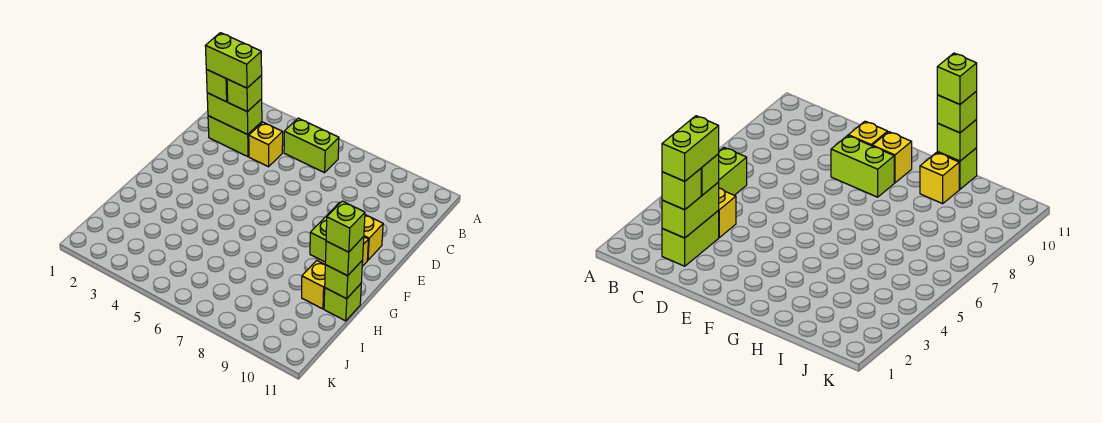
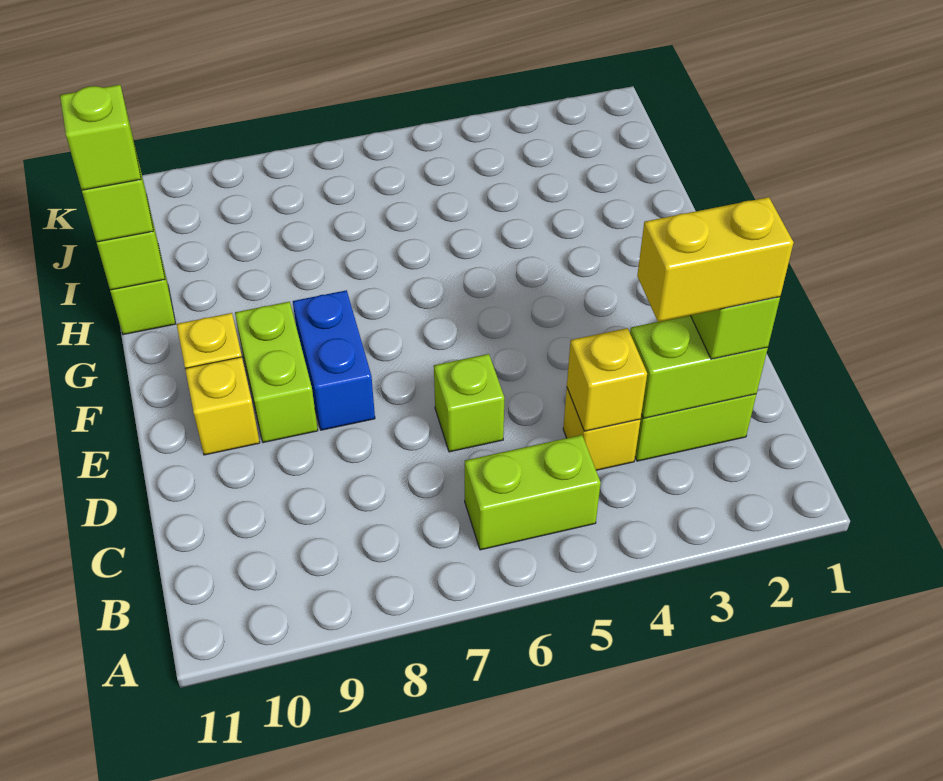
lime 1x2 brick [205,33,262,88] -> yellow 1x2 brick [637,197,794,322]
lime 1x1 brick [227,76,262,112] -> lime 1x1 brick moved to [434,354,504,452]
none -> blue 1x2 brick [293,290,375,430]
yellow 1x1 brick [302,261,325,309] -> yellow 1x1 brick moved to [567,328,647,431]

